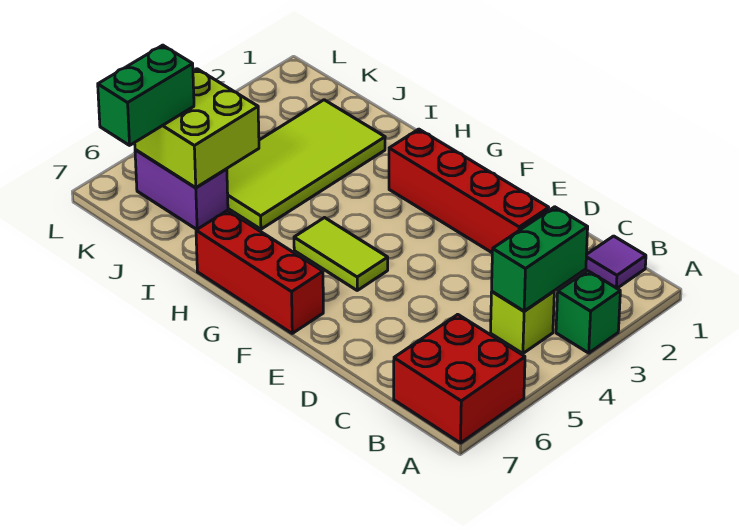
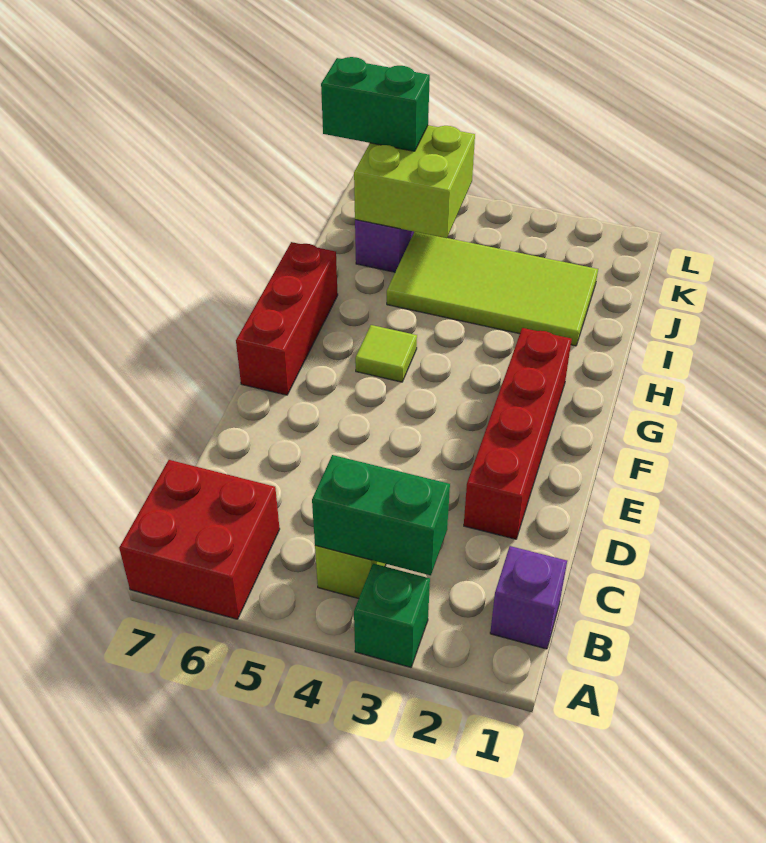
purple 1x1 tile [585,236,646,288] -> purple 1x1 brick [490,546,567,649]
lime 1x2 tile [294,218,388,290] -> lime 1x1 tile [355,325,417,382]

